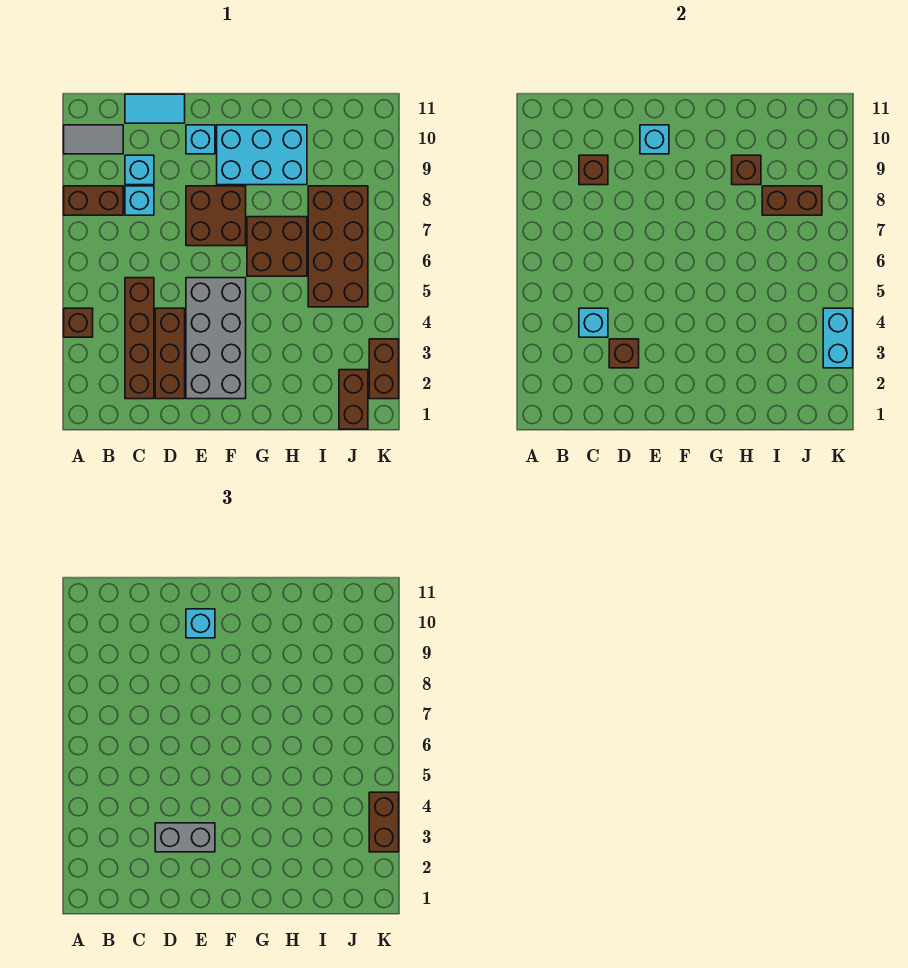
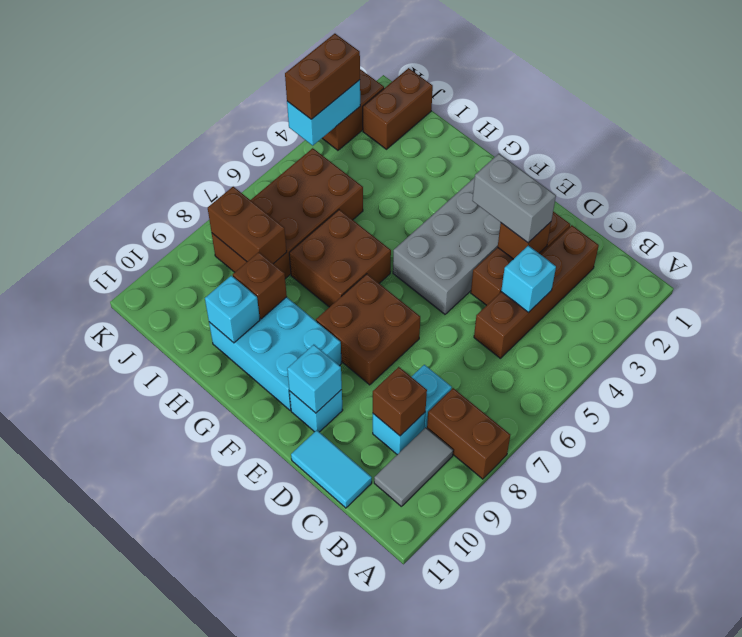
brown 1x1 brick [64,308,93,337] -> none
grey 1x2 tile [64,125,123,154] -> grey 1x2 tile turned to [374,427,453,506]
cyan 1x1 brick [186,609,215,638] -> cyan 1x1 brick moved to [205,275,260,343]

